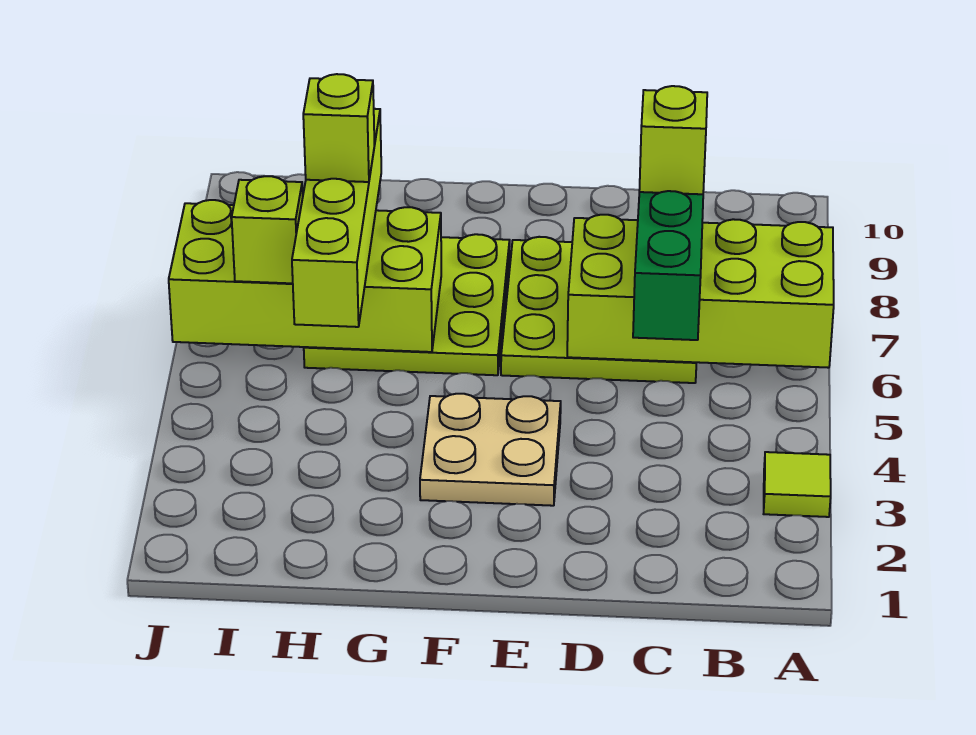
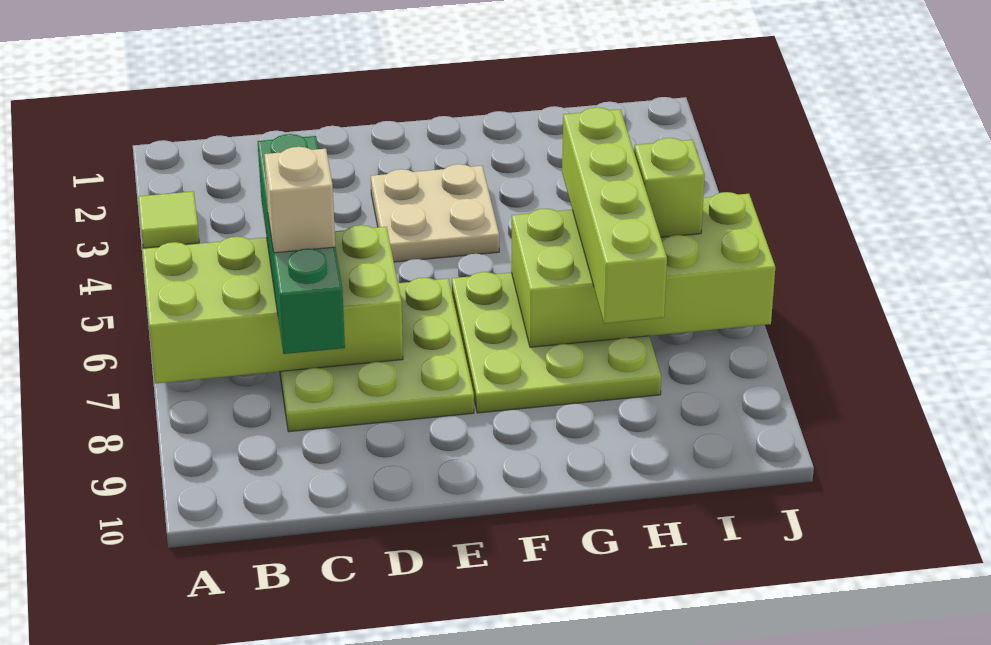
lime 1x1 brick [639,86,707,194] -> tan 1x1 brick [264,147,335,253]
lime 1x1 brick [303,74,375,182] -> none

